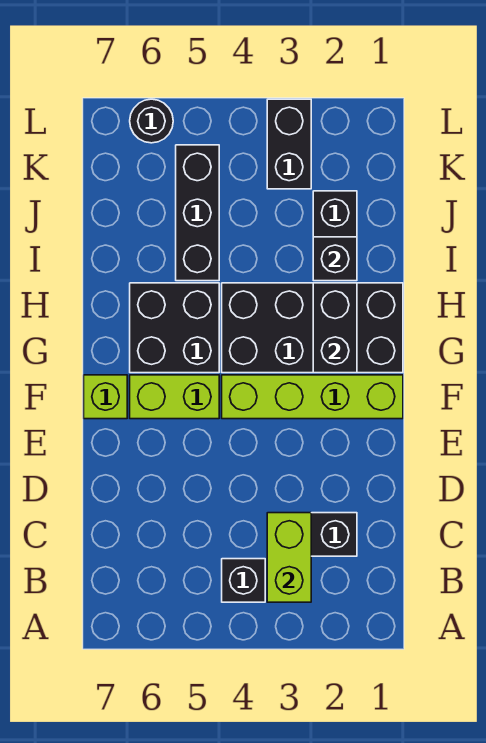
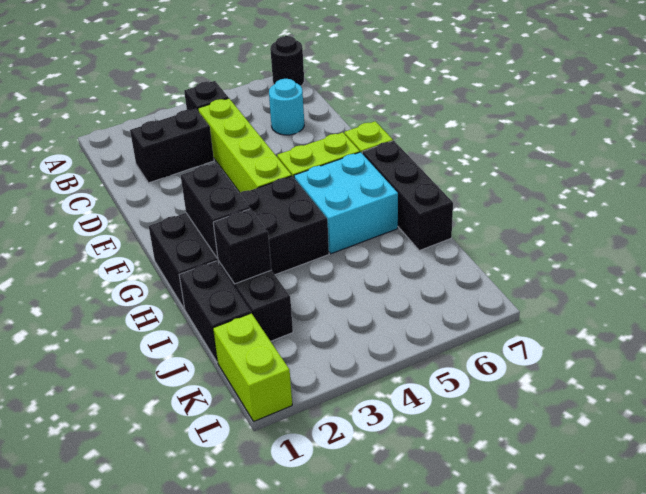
lime 1x2 brick [267,513,311,602] -> lime 1x2 brick moved to [213,313,292,421]
none -> cyan 1x1 round brick [269,79,304,135]
lime 1x4 brick [222,375,403,419] -> lime 1x4 brick turned to [198,98,292,192]
black 2x2 brick [130,283,219,373] -> cyan 2x2 brick [294,152,398,254]
black 1x3 brick [176,145,219,281] -> black 1x3 brick moved to [362,141,453,251]
black 1x2 brick [267,99,311,189] -> black 1x2 brick moved to [179,261,251,362]
black 1x1 round brick [130,99,173,143] -> black 1x1 round brick moved to [270,36,304,86]

